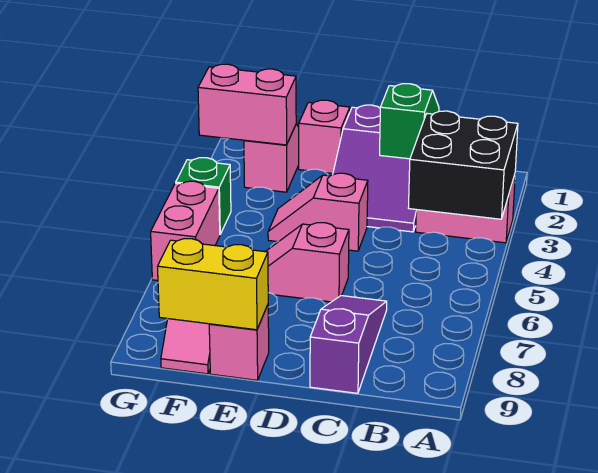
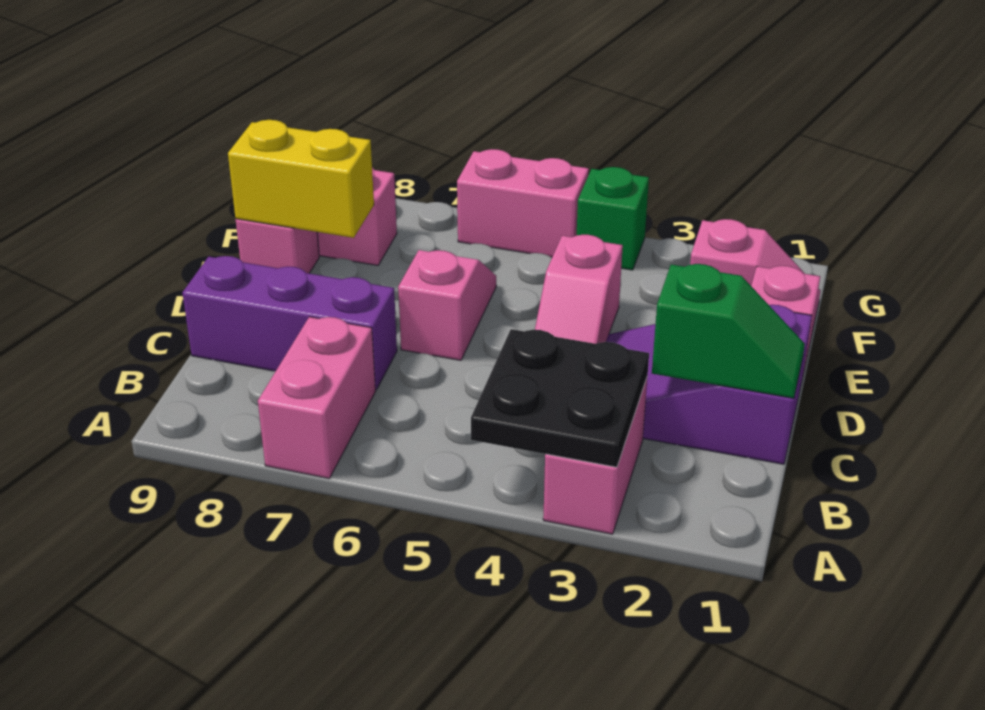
black 2x2 brick [409,111,518,219] -> black 2x2 plate [471,329,649,467]
purple 1x3 slope [310,296,387,393] -> purple 1x3 brick [182,256,397,390]
pink 1x2 slope [268,173,368,251] -> pink 1x2 slope turned to [535,235,623,344]
yellow 1x2 brick [158,239,268,330] -> yellow 1x2 brick turned to [228,120,374,238]
pink 1x2 brick [198,64,296,145] -> pink 1x2 brick moved to [258,317,376,478]

